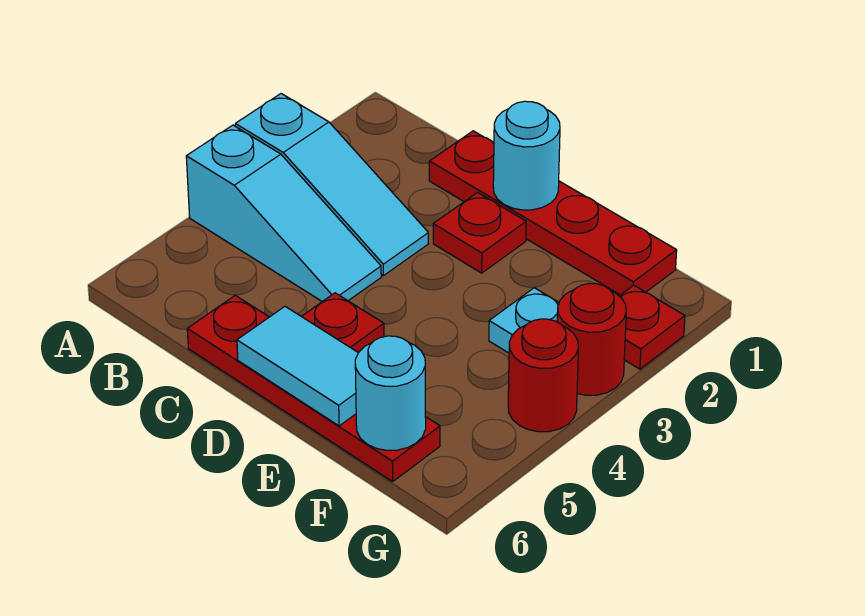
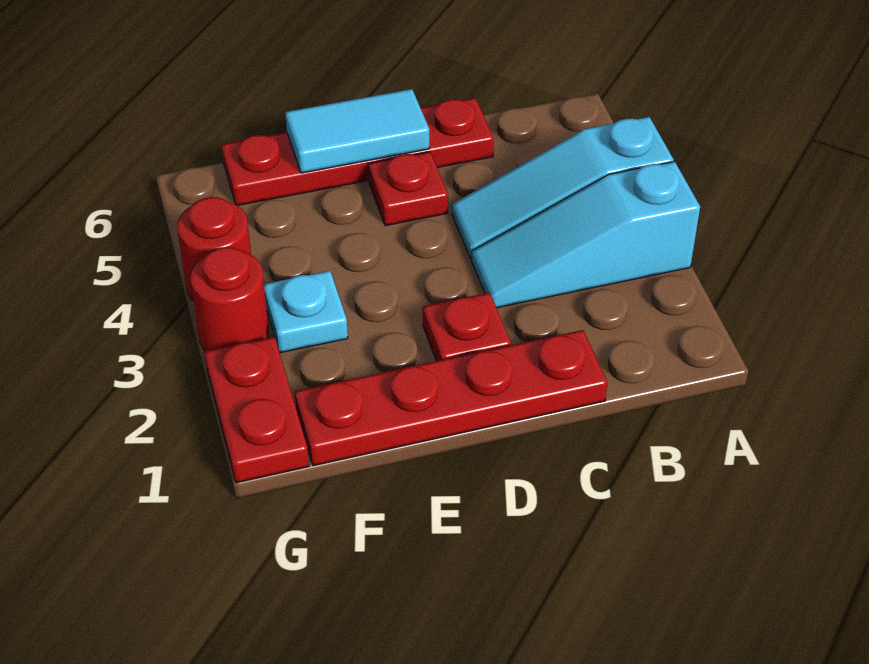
cyan 1x1 round brick [493,101,560,210] -> none
cyan 1x1 round brick [355,336,426,450] -> none
red 1x1 plate [620,285,685,369] -> red 1x2 plate [204,337,309,483]

